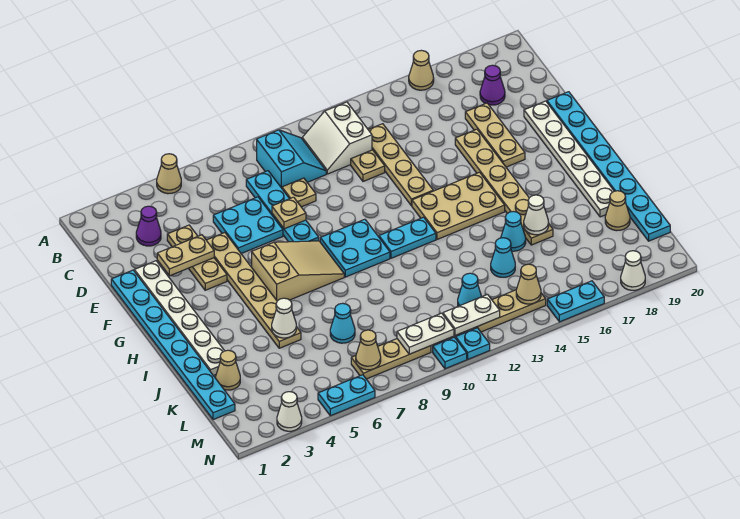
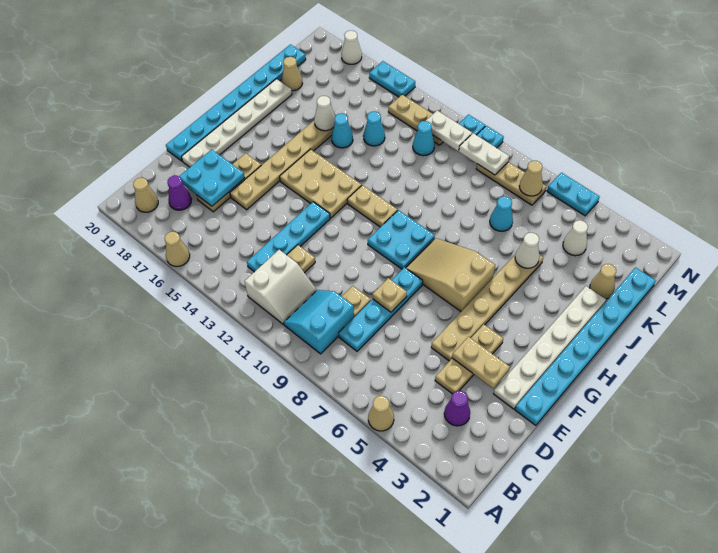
tan 1x4 plate [368,124,433,206] -> cyan 1x4 plate [247,202,330,272]
cyan 2x2 plate [213,197,283,254] -> cyan 2x2 plate moved to [179,149,245,206]
cyan 1x2 plate [379,217,436,258] -> tan 1x2 plate [347,185,398,227]
tan 1x1 cone [516,264,541,304] -> tan 1x1 cone moved to [133,178,158,212]
white 1x1 cone [277,392,302,431] -> white 1x1 cone moved to [563,220,588,256]

